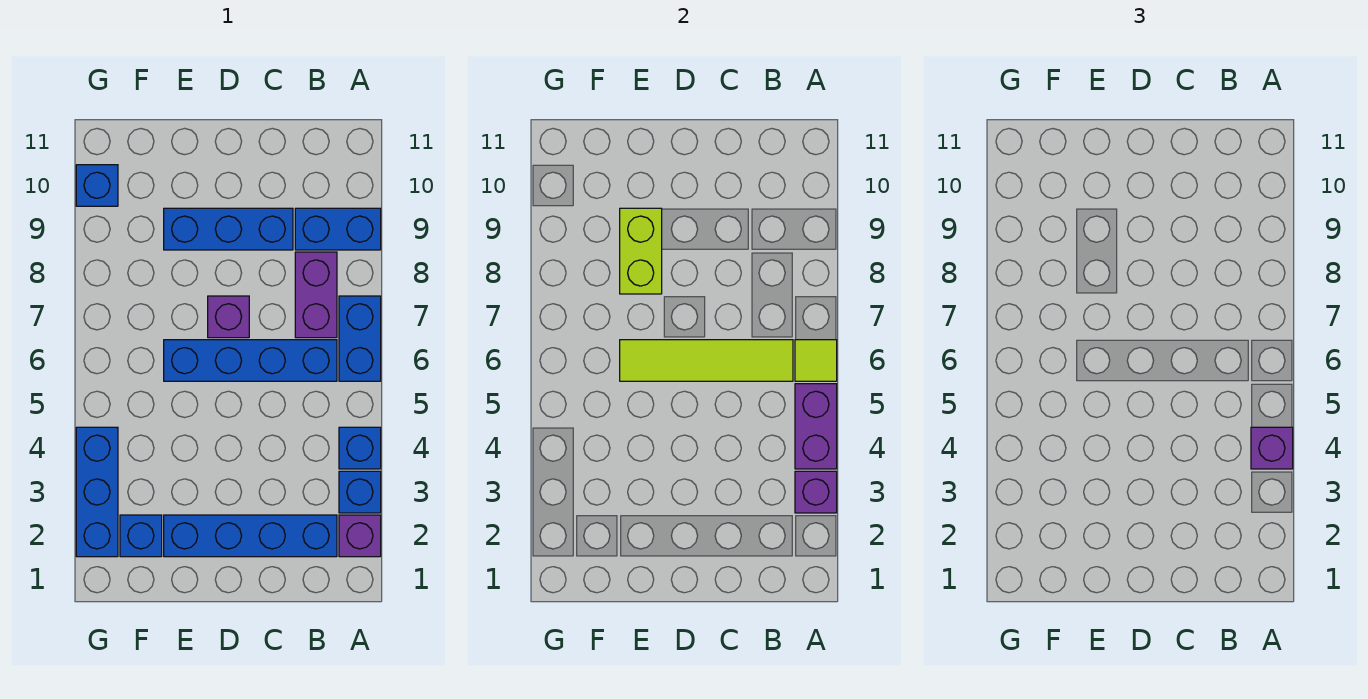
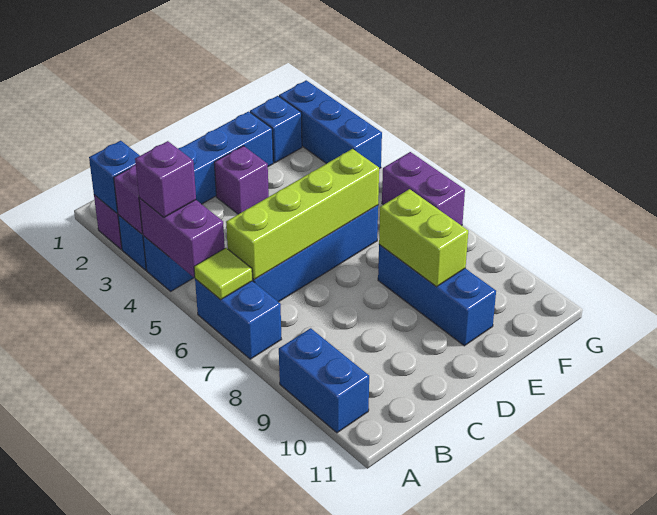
blue 1x2 brick [295,208,381,250] -> blue 1x2 brick turned to [279,328,369,433]
lime 1x4 tile [620,340,793,381] -> lime 1x4 brick [226,149,379,280]
purple 1x2 brick [295,252,337,338] -> purple 1x2 brick moved to [382,152,465,226]
blue 1x3 brick [164,208,293,250] -> blue 1x3 brick turned to [378,245,496,346]
purple 1x1 brick [208,296,249,338] -> purple 1x1 brick moved to [214,146,269,214]
blue 1x1 brick [76,165,118,206] -> blue 1x1 brick moved to [89,141,140,213]

